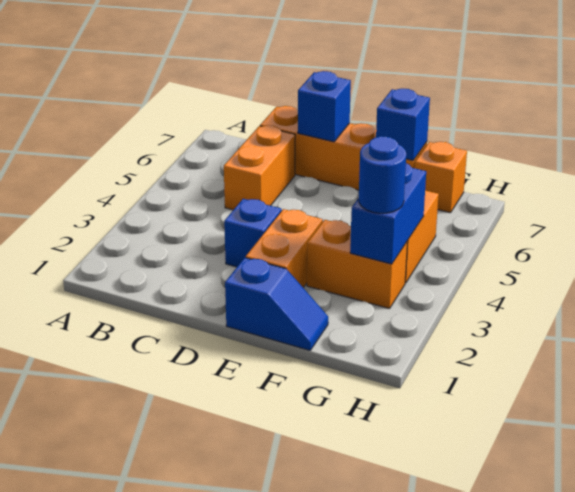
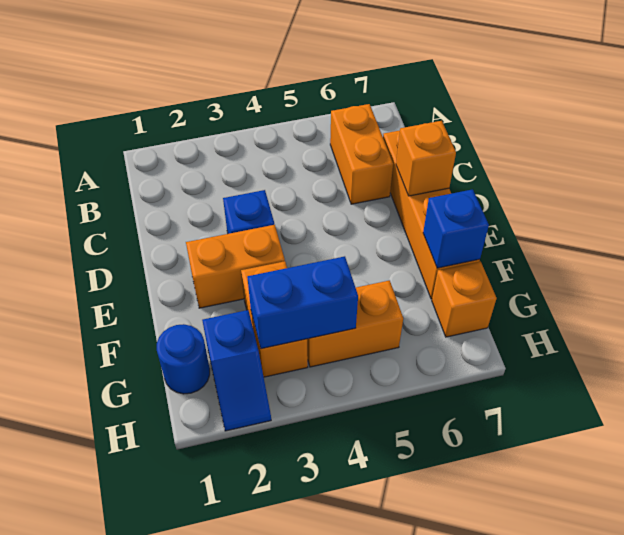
orange 1x2 brick [224,125,295,210] -> orange 1x2 brick turned to [330,104,393,204]
blue 1x1 brick [298,71,351,142] -> orange 1x1 brick [396,121,456,196]
blue 1x2 slope [225,258,328,350] -> blue 1x2 slope moved to [202,310,271,431]
blue 1x1 round brick [359,136,406,213] -> blue 1x1 round brick moved to [157,324,210,394]

